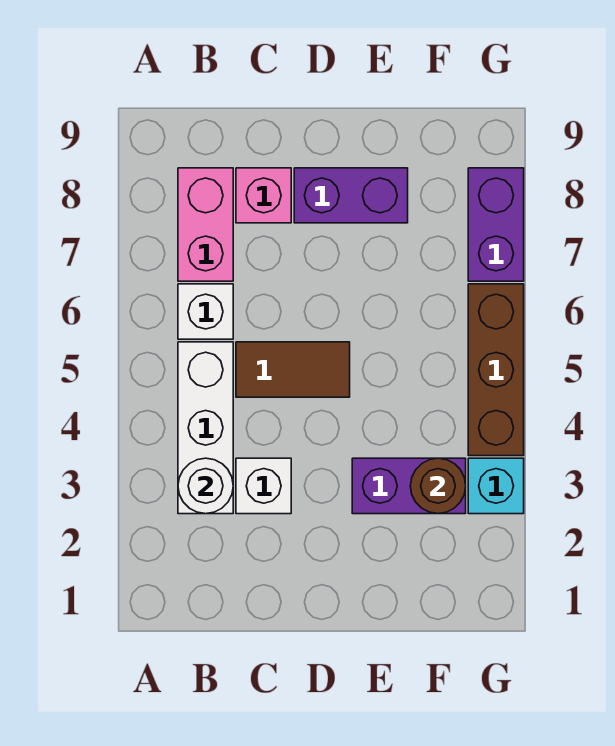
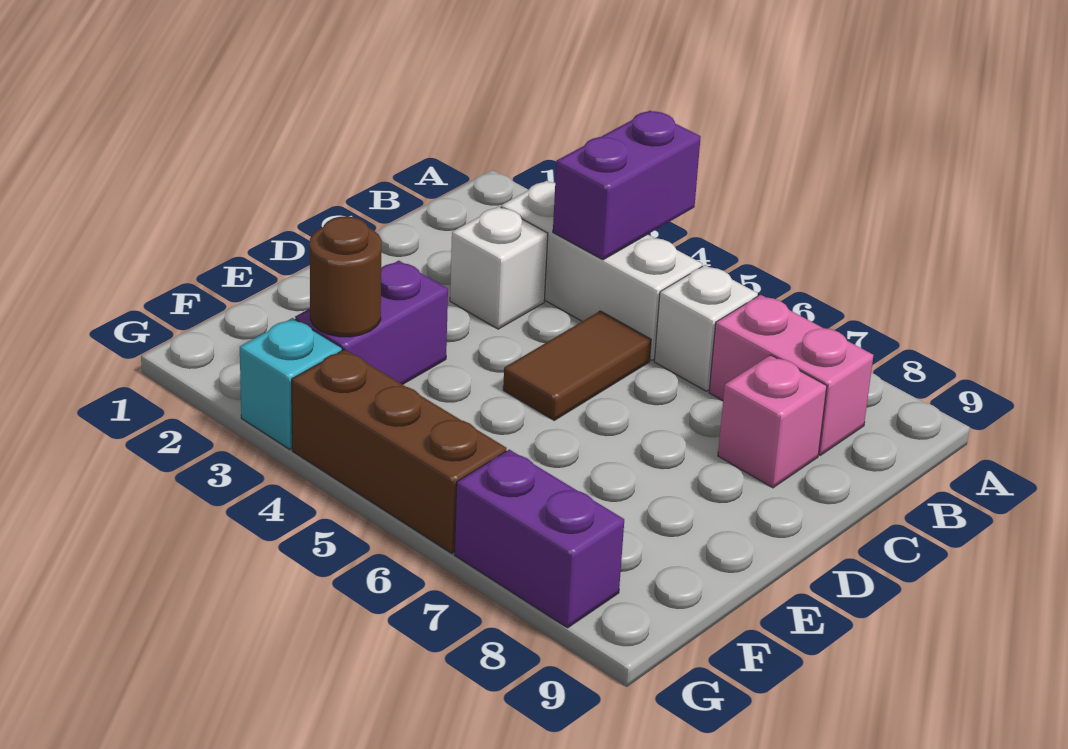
white 1x1 round brick [178,458,233,514] -> none
purple 1x2 brick [294,168,408,223] -> purple 1x2 brick moved to [553,111,701,260]

